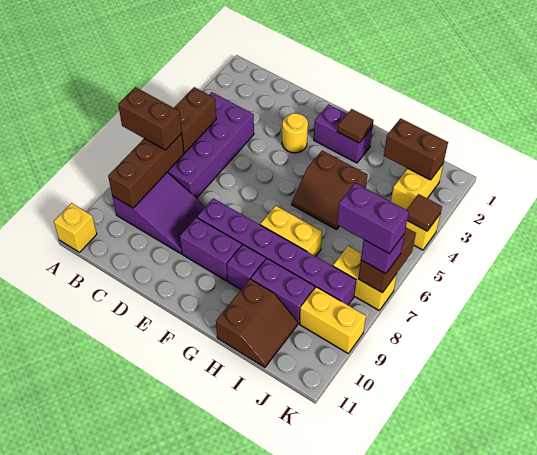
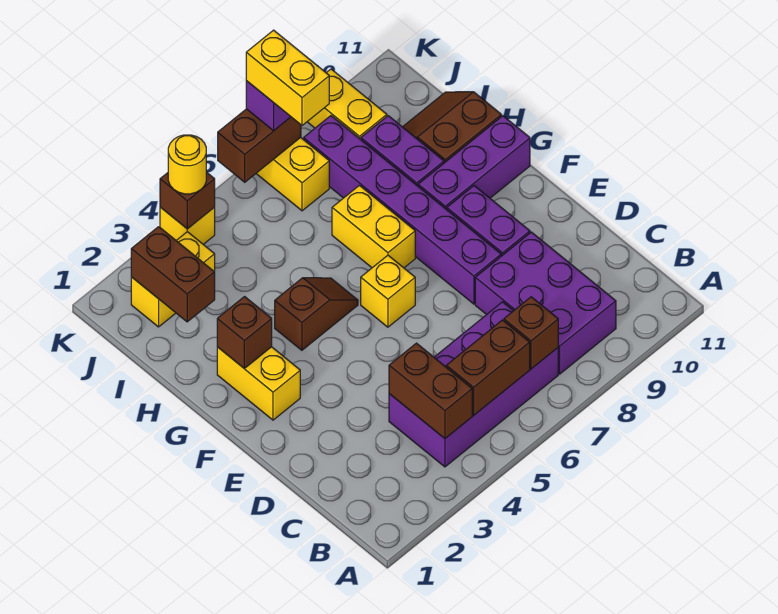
brown 1x2 brick [118,87,182,150] -> brown 1x2 brick moved to [389,343,472,438]
yellow 1x1 brick [54,203,97,252] -> yellow 1x1 brick moved to [361,255,415,327]
brown 1x3 brick [108,133,184,208] -> brown 1x1 brick [504,297,558,369]
purple 2x3 slope [112,172,206,254] -> purple 2x3 brick [475,232,616,374]
yellow 1x1 round brick [282,113,308,153] -> yellow 1x1 round brick moved to [168,135,206,194]
purple 1x2 brick [314,104,373,163] -> yellow 1x2 brick [217,347,300,420]
brown 1x1 tile [337,109,374,143] -> brown 1x1 brick [217,297,272,368]
brown 2x2 slope [292,151,367,230] -> brown 1x2 slope [275,278,358,350]
purple 1x1 brick [227,245,266,289] -> purple 1x3 brick [418,116,530,209]
purple 1x2 brick [337,183,409,253] -> yellow 1x2 brick [246,30,329,126]
brown 1x1 tile [407,194,442,231] -> brown 1x1 brick [160,172,215,229]

